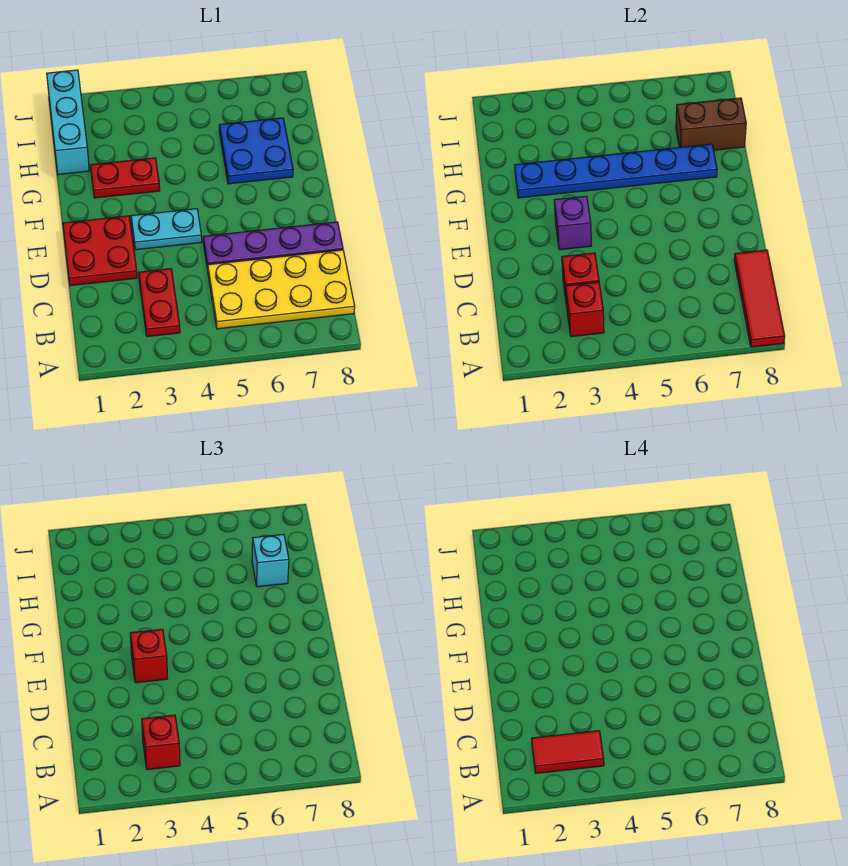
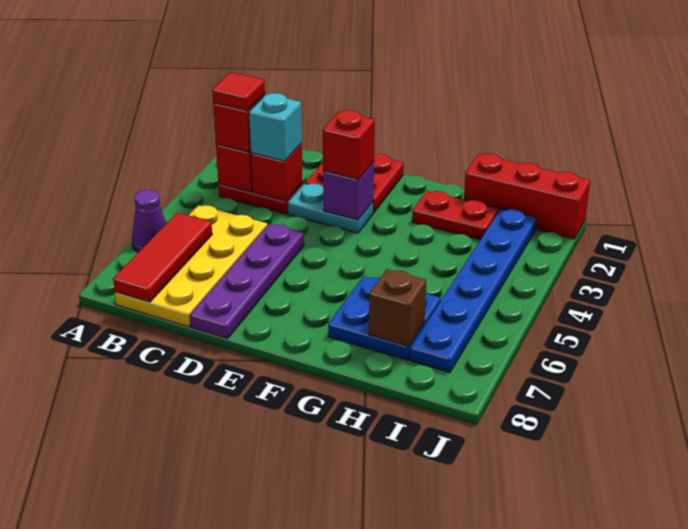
none -> purple 1x1 cone [132,190,166,252]
red 1x3 tile [734,250,785,347] -> red 1x3 tile turned to [113,212,212,302]
red 1x2 tile [531,731,604,773] -> red 1x1 tile [212,72,265,111]
cyan 1x2 plate [131,209,202,250] -> cyan 1x2 plate turned to [288,183,374,233]
red 1x2 plate [91,158,160,198] -> red 1x2 plate turned to [412,191,499,240]
blue 1x6 plate [515,144,717,198] -> blue 1x6 plate moved to [410,209,537,372]
cyan 1x3 brick [47,70,89,174] -> red 1x3 brick [464,154,590,239]
brown 1x2 brick [676,98,746,150] -> brown 1x1 brick [369,269,426,346]
cyan 1x1 brick [252,534,289,587] -> cyan 1x1 brick moved to [249,93,302,161]

